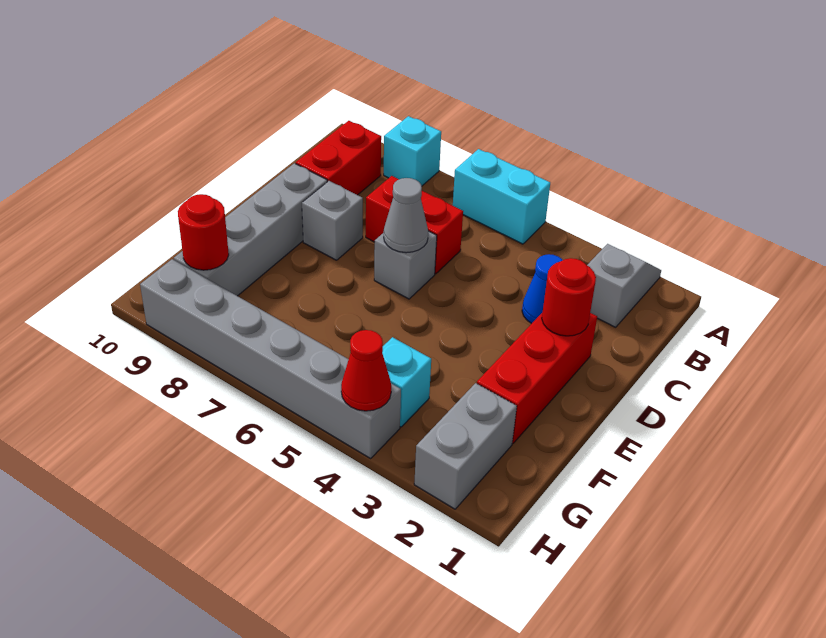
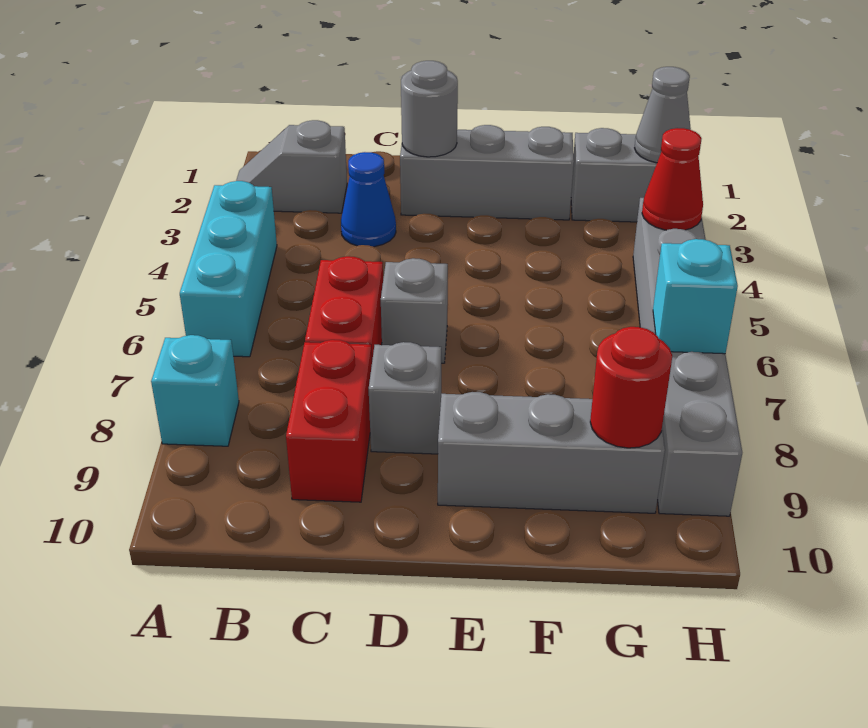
cyan 1x2 brick [453,149,550,244] -> cyan 1x3 brick [180,181,277,357]
red 1x2 brick [296,121,381,195] -> red 1x2 brick turned to [286,340,372,502]
red 1x3 brick [477,313,597,443] -> grey 1x3 brick [400,125,574,220]
red 1x1 round brick [542,258,596,336] -> grey 1x1 round brick [401,61,458,157]
grey 1x1 cone [384,178,428,253] -> grey 1x1 cone moved to [635,67,691,163]
grey 1x4 brick [174,163,327,296] -> grey 1x3 brick [438,392,665,513]
cyan 1x1 brick [382,337,431,427] -> cyan 1x1 brick moved to [653,239,738,354]

